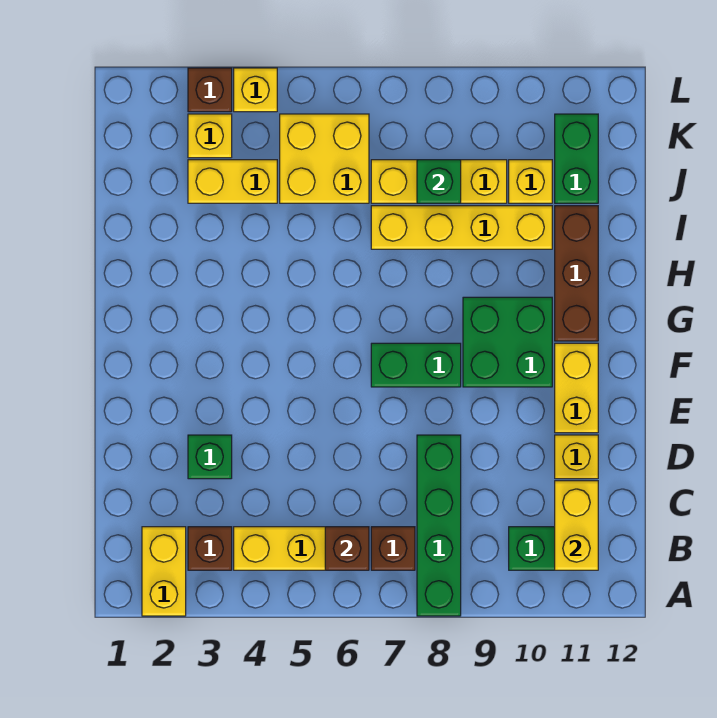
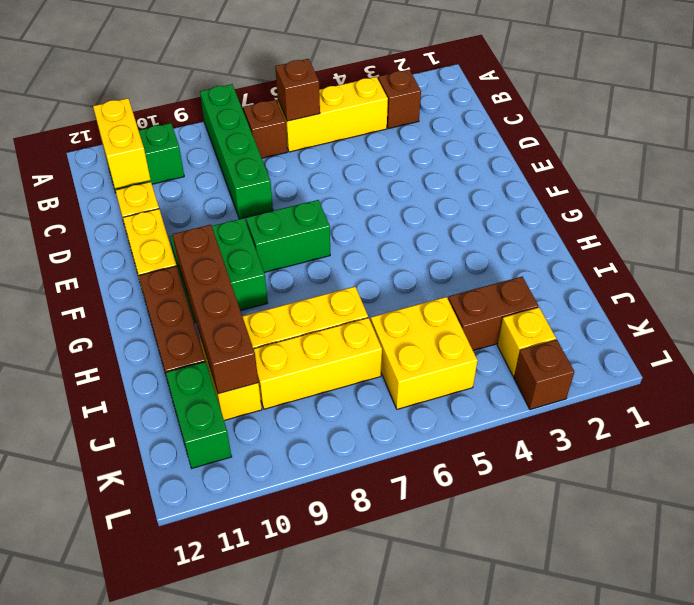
yellow 1x2 brick [142,527,186,616] -> none
green 1x1 brick [188,435,232,479] -> none
none -> brown 1x4 brick [173,225,258,394]
yellow 1x2 brick [188,160,277,203] -> brown 1x2 brick [448,277,538,351]
green 1x1 brick [417,160,461,203] -> none
yellow 1x1 brick [234,68,277,112] -> none

